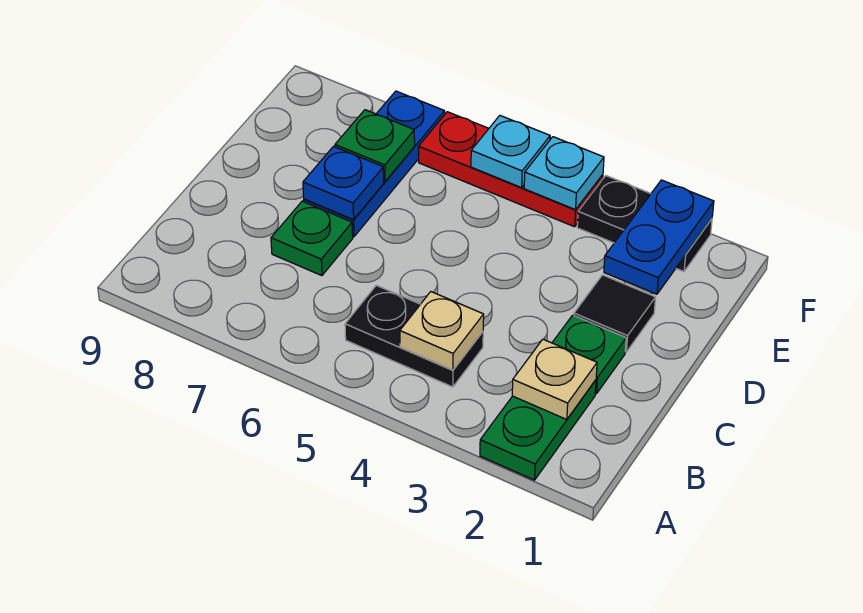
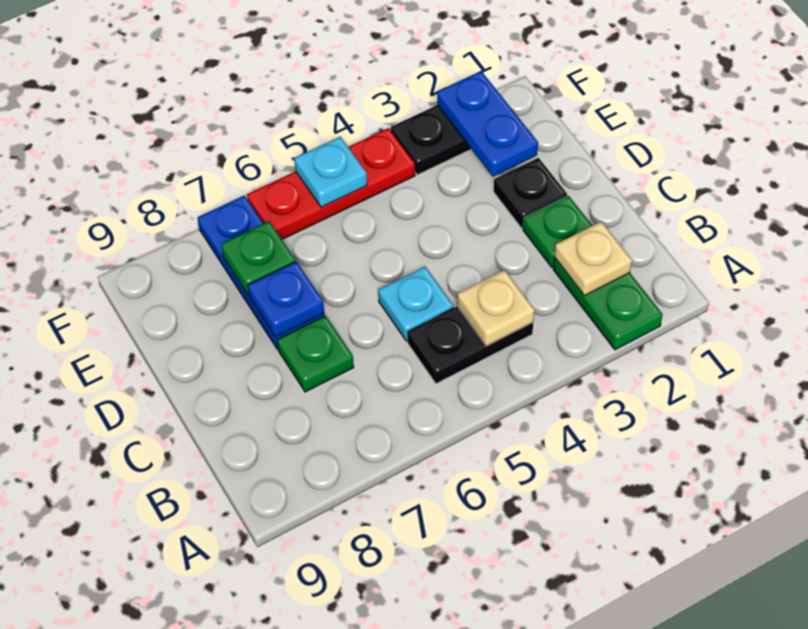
black 1x1 tile [574,275,656,352] -> black 1x1 plate [494,158,567,228]
cyan 1x1 plate [524,137,604,210] -> cyan 1x1 plate moved to [378,267,453,341]

